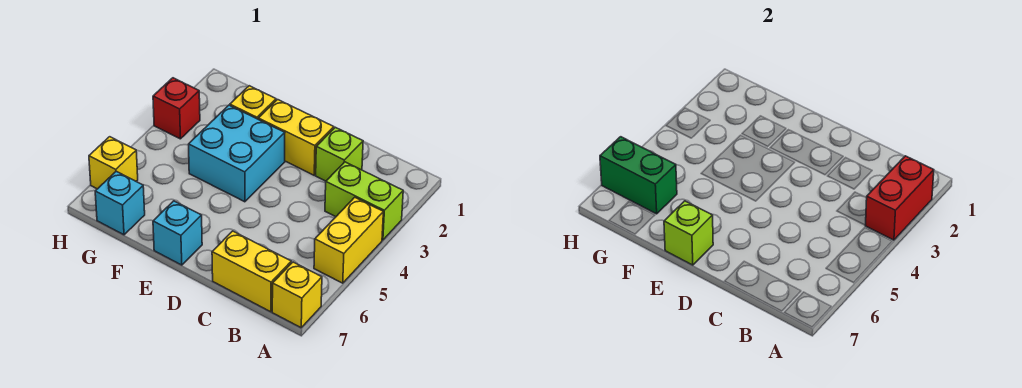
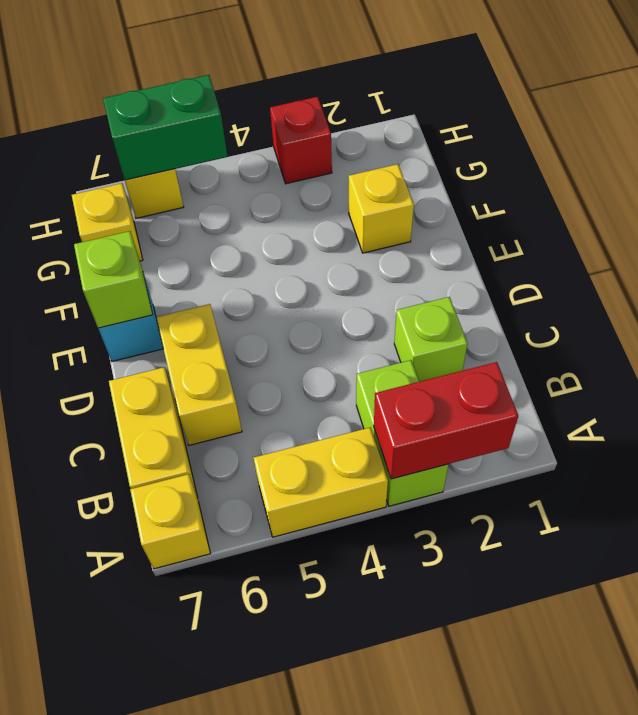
yellow 1x2 brick [258,100,334,175] -> yellow 1x2 brick moved to [156,304,242,445]
cyan 2x2 brick [189,105,285,202] -> none
green 1x2 brick [600,137,677,214] -> green 1x2 brick turned to [103,75,227,180]
cyan 1x1 brick [95,171,145,235] -> yellow 1x1 brick [72,183,143,261]

